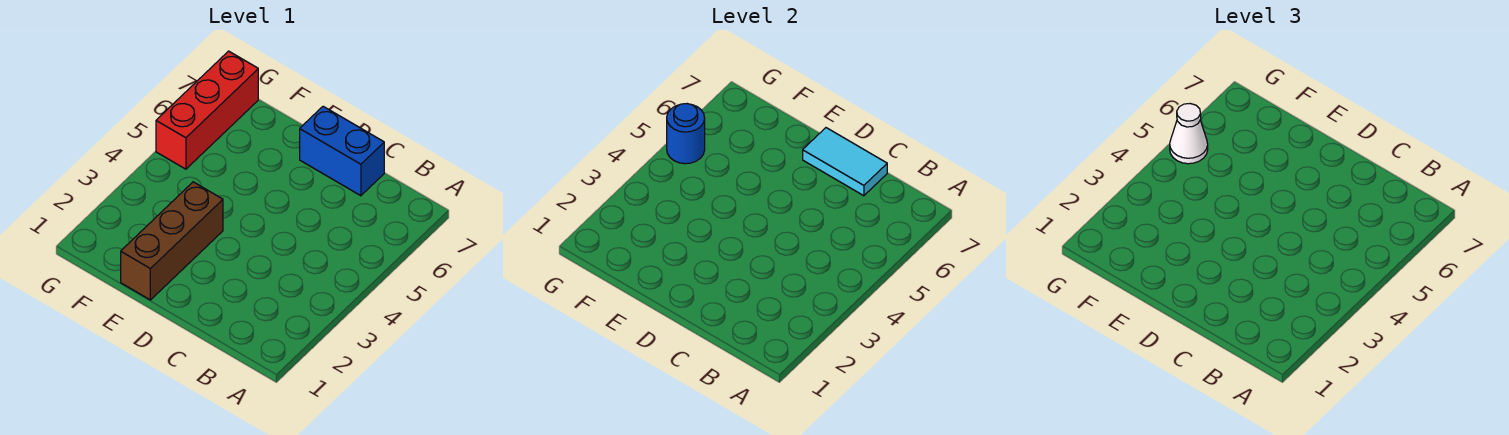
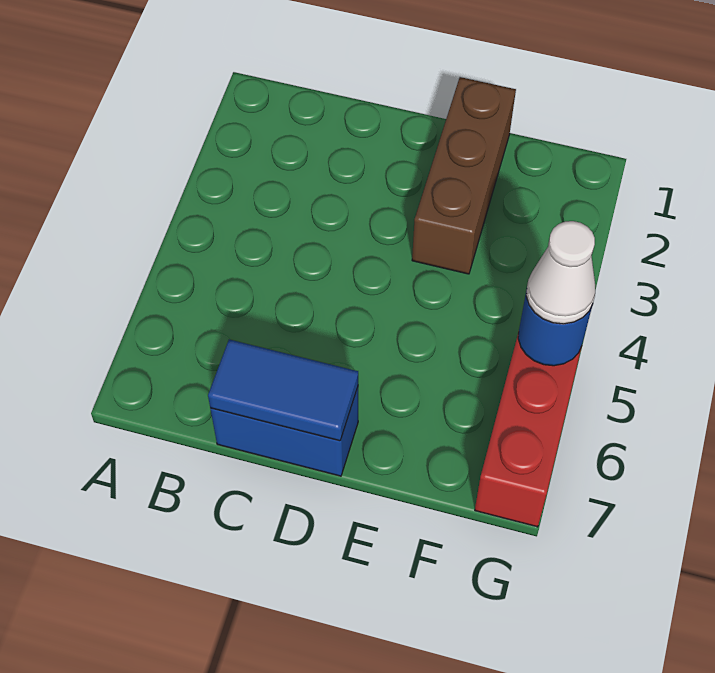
cyan 1x2 tile [803,128,887,196] -> blue 1x2 tile [208,339,358,441]

